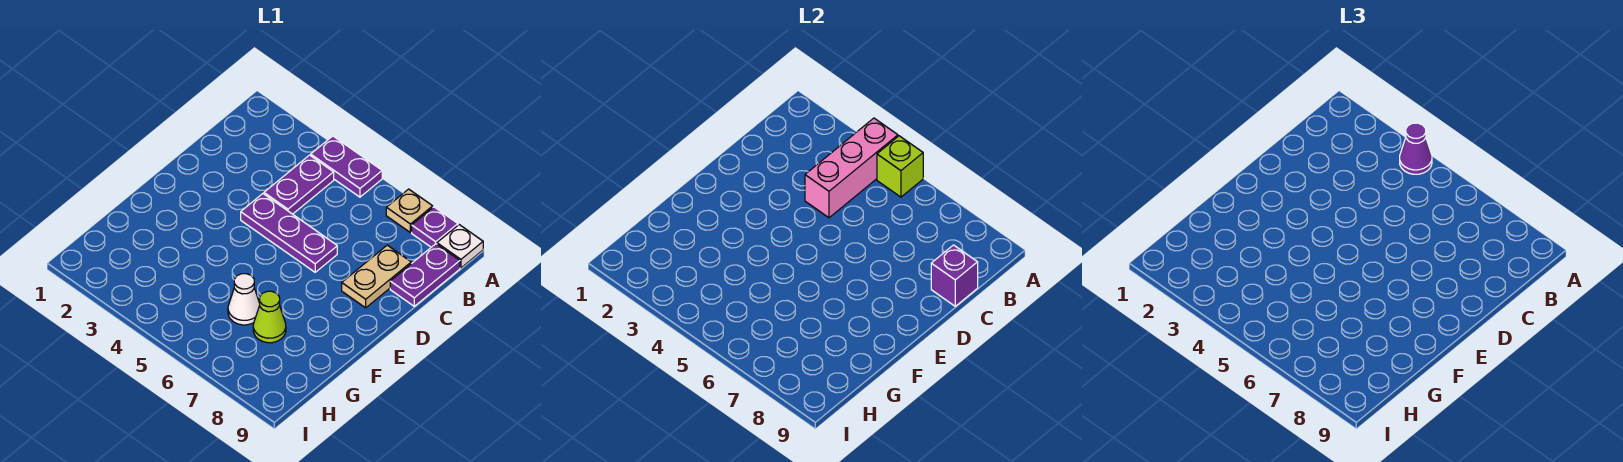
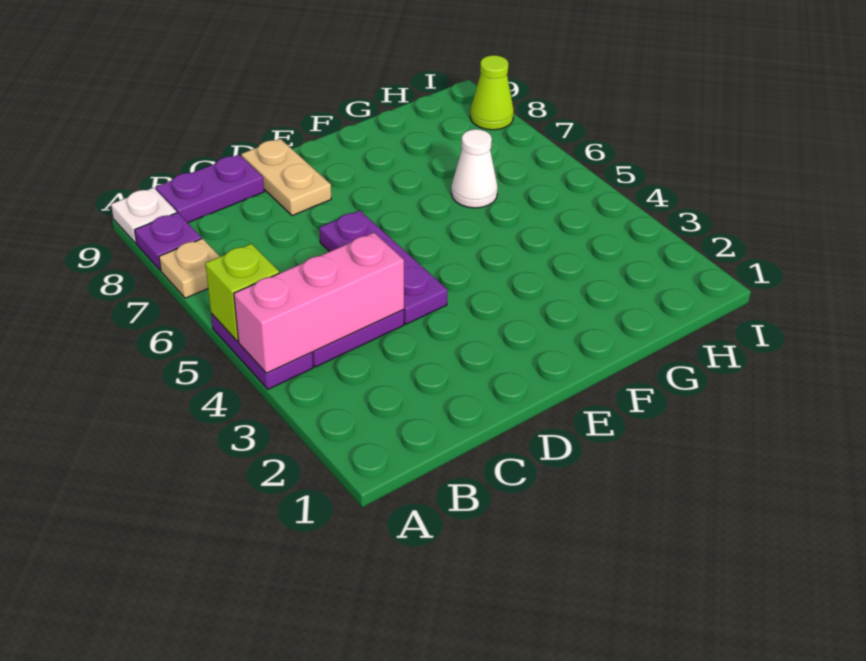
purple 1x1 cone [1400,123,1432,174] -> none
tan 1x2 plate [342,245,411,308] -> tan 1x2 plate turned to [241,139,331,216]
purple 1x1 brick [931,245,978,306] -> none
lime 1x1 cone [253,291,286,343] -> lime 1x1 cone moved to [470,55,514,130]

